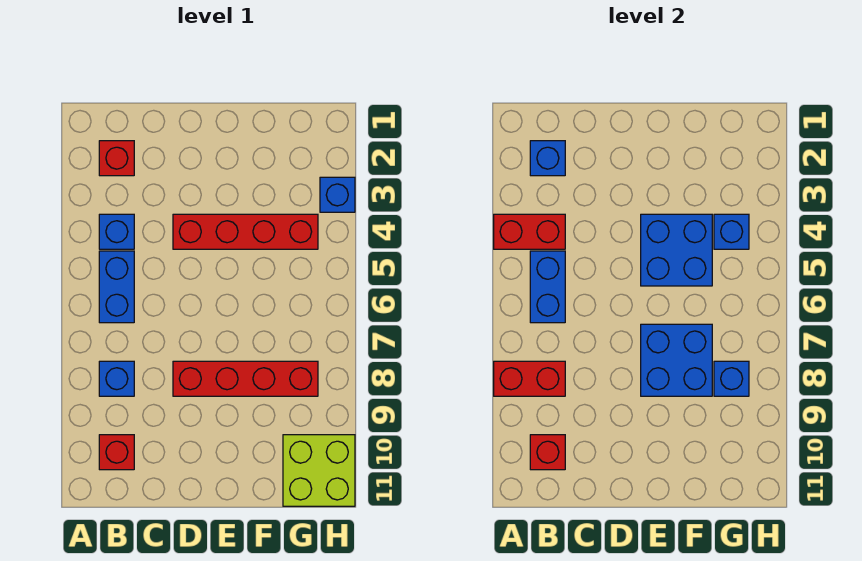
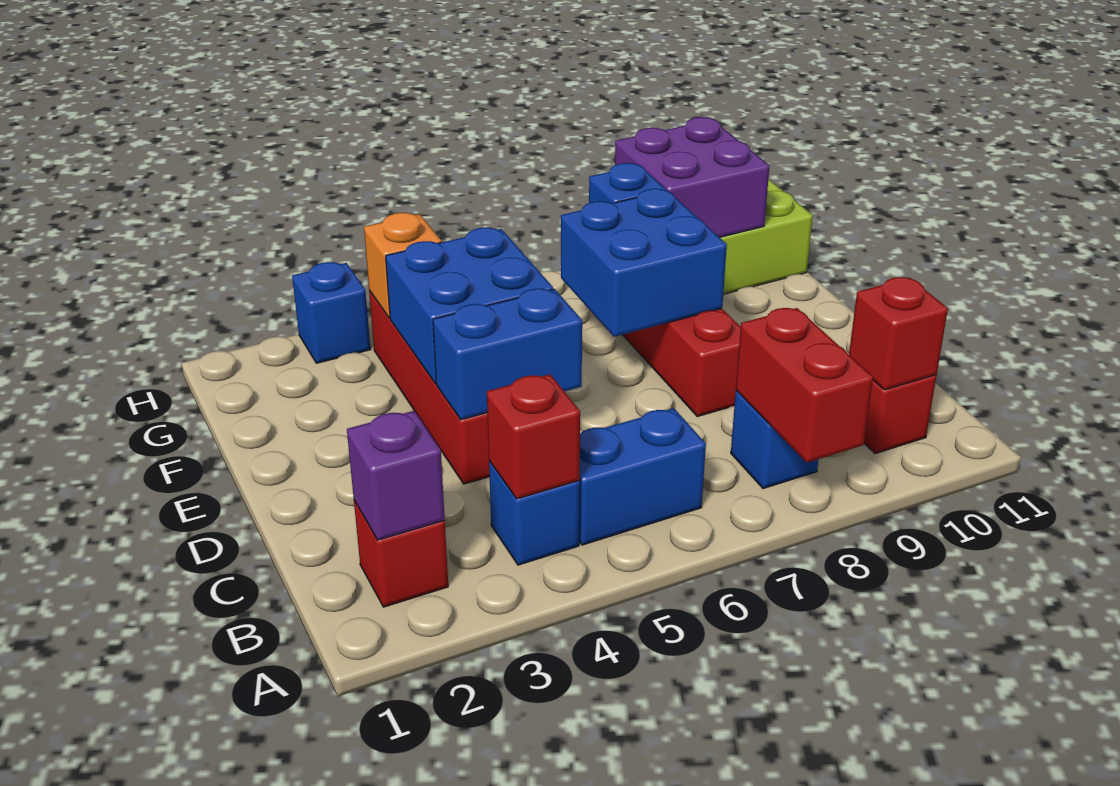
red 1x2 brick [494,214,565,249] -> red 1x1 brick [487,374,580,499]
blue 1x1 brick [530,141,565,176] -> purple 1x1 brick [347,411,445,540]
blue 1x2 brick [530,251,565,323] -> blue 1x2 brick moved to [433,289,582,420]
blue 1x1 brick [714,214,749,249] -> orange 1x1 brick [364,213,442,318]
none -> purple 2x2 brick [615,117,770,237]

